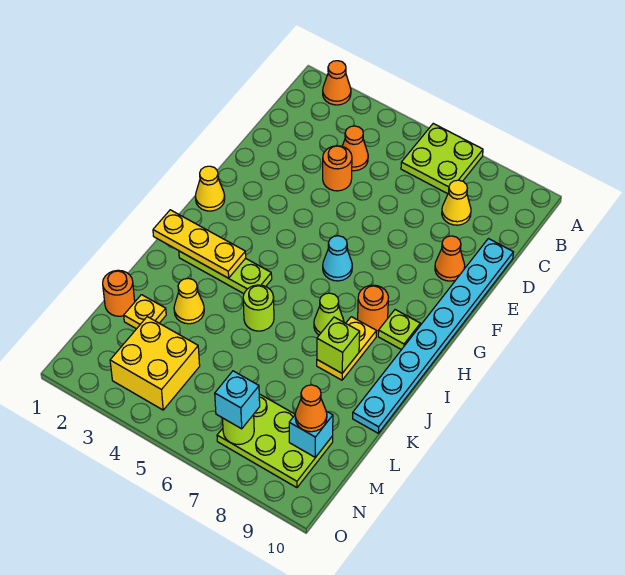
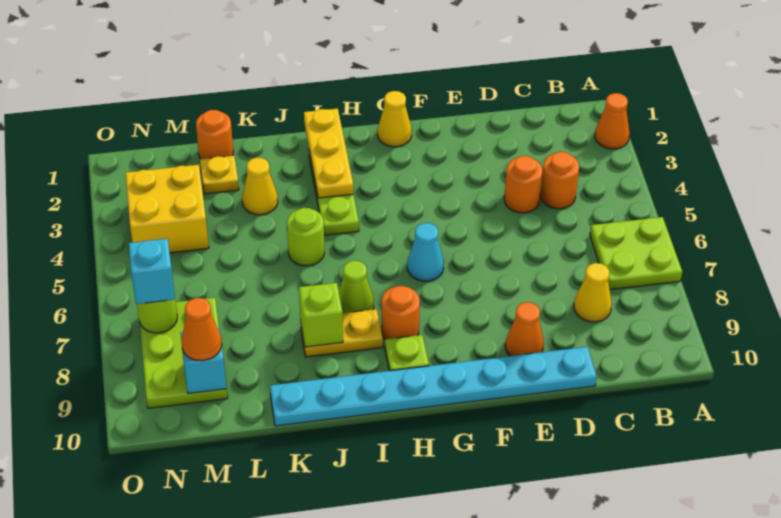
orange 1x1 cone [342,126,368,171] -> orange 1x1 round brick [540,152,579,209]

